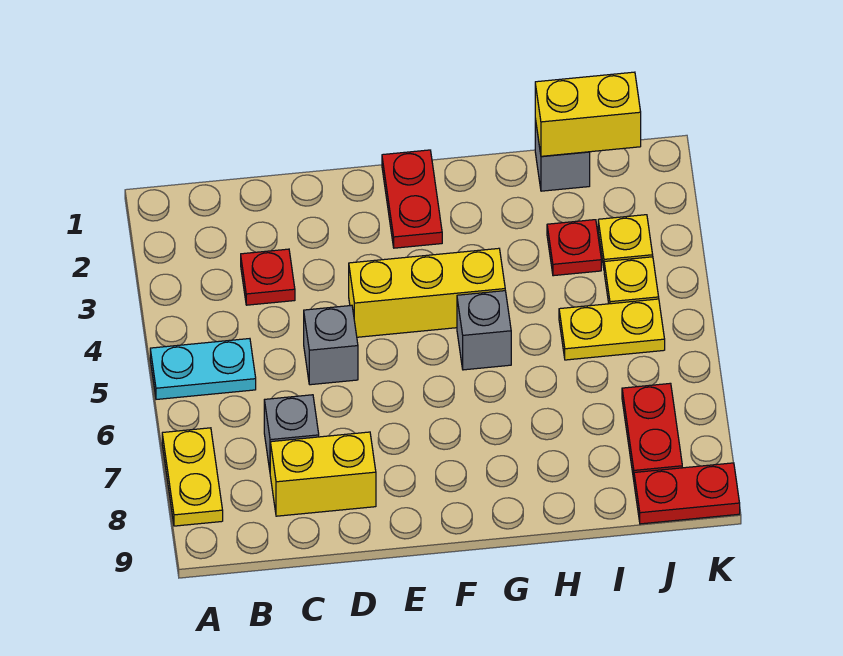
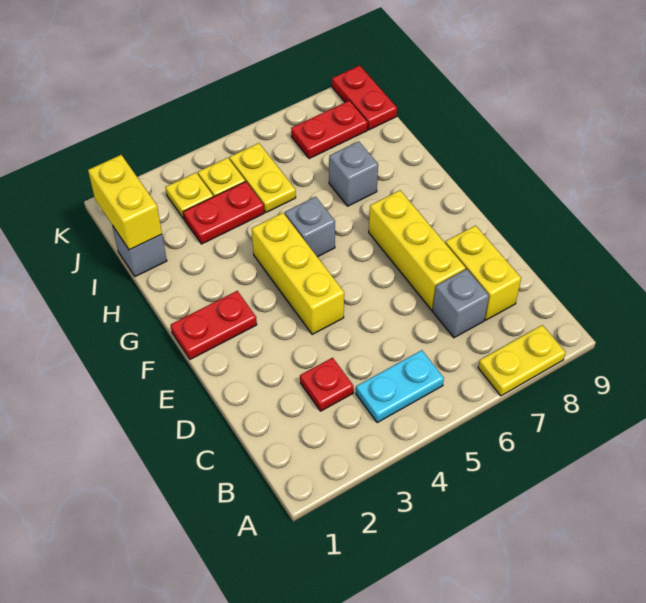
cyan 1x2 plate [150,339,256,399] -> cyan 1x2 plate turned to [356,350,444,423]
grey 1x1 brick [304,305,358,385] -> grey 1x1 brick moved to [329,141,378,206]
none -> yellow 1x3 brick [369,190,466,310]
red 1x1 plate [547,220,601,276] -> red 1x2 plate [183,181,264,244]

